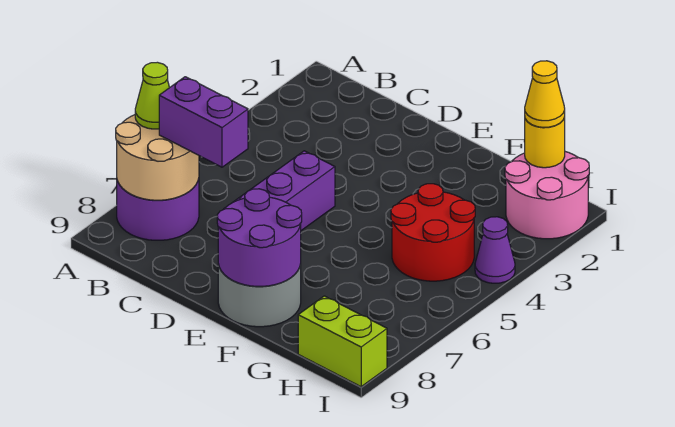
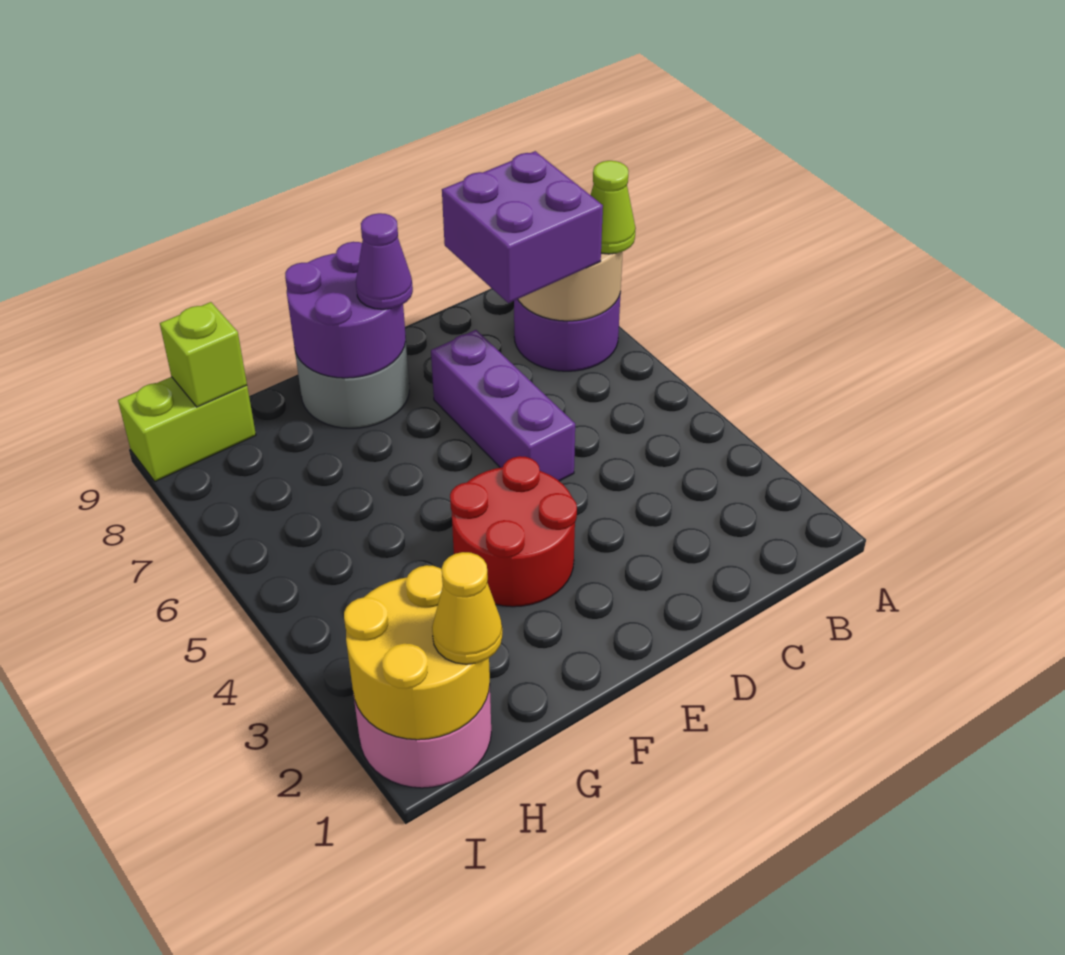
purple 1x2 brick [159,77,248,167] -> purple 2x2 brick [442,151,603,303]
red 2x2 round brick [391,184,475,281] -> red 2x2 round brick moved to [450,456,577,607]
yellow 1x1 round brick [525,117,565,168] -> yellow 2x2 round brick [344,565,490,740]
none -> lime 1x1 brick [160,302,247,407]
purple 1x1 cone [475,217,515,283] -> purple 1x1 cone moved to [356,213,413,309]

